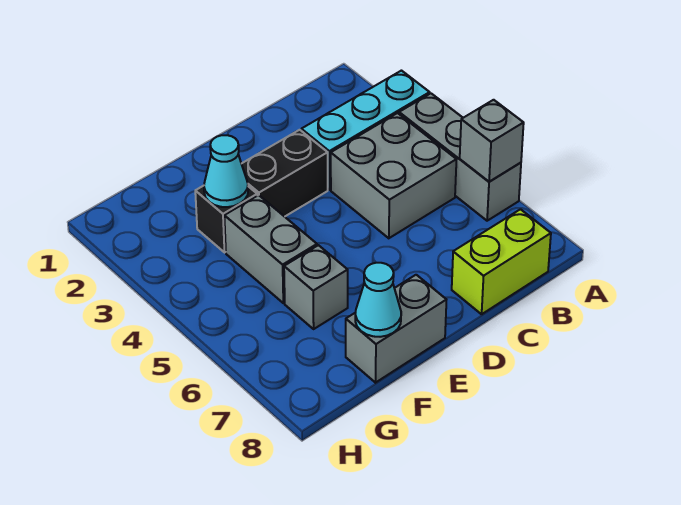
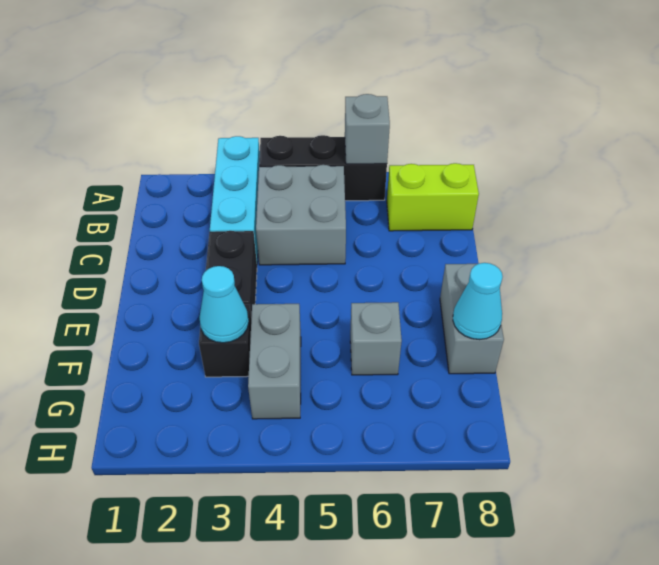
grey 1x3 brick [399,94,521,221] -> black 1x3 brick [259,135,387,201]
lime 1x2 brick [452,209,551,314] -> lime 1x2 brick turned to [387,163,479,231]
grey 1x2 brick [224,195,317,303] -> grey 1x2 brick turned to [248,304,301,419]

